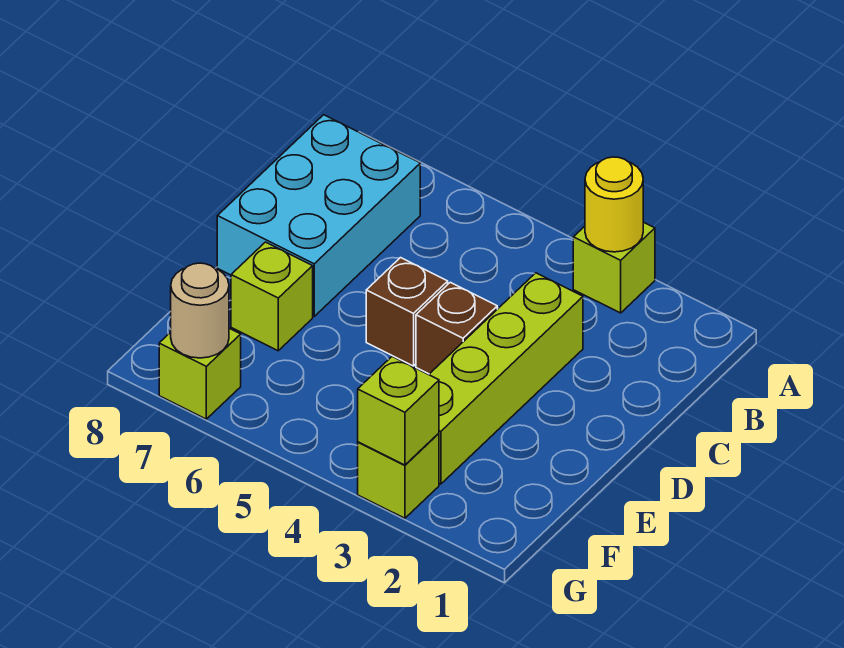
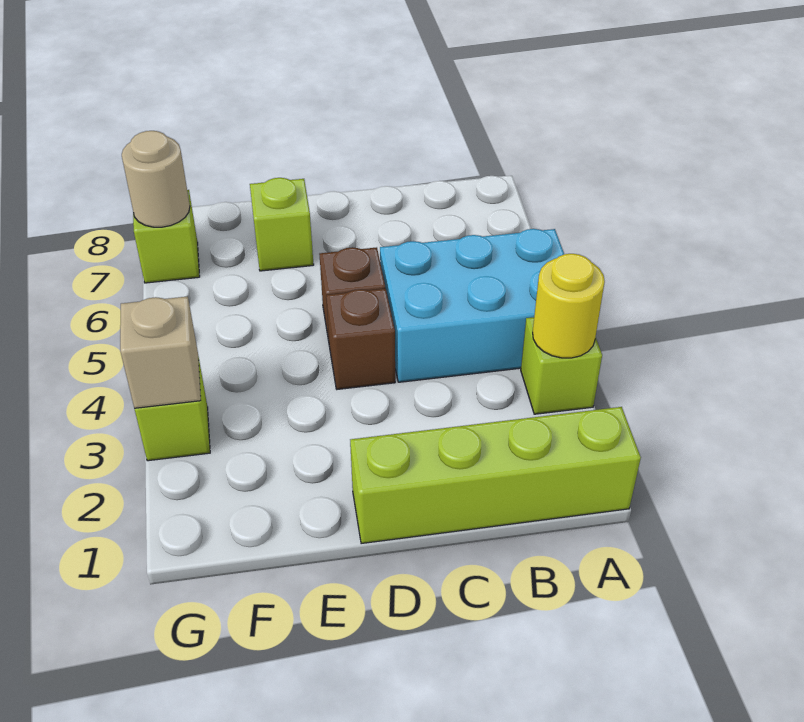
cyan 2x3 brick [217,115,420,316] -> cyan 2x3 brick moved to [380,229,564,382]
lime 1x4 brick [429,273,583,484] -> lime 1x4 brick moved to [350,407,641,544]
lime 1x1 brick [358,357,439,465] -> tan 1x1 brick [120,296,201,408]

